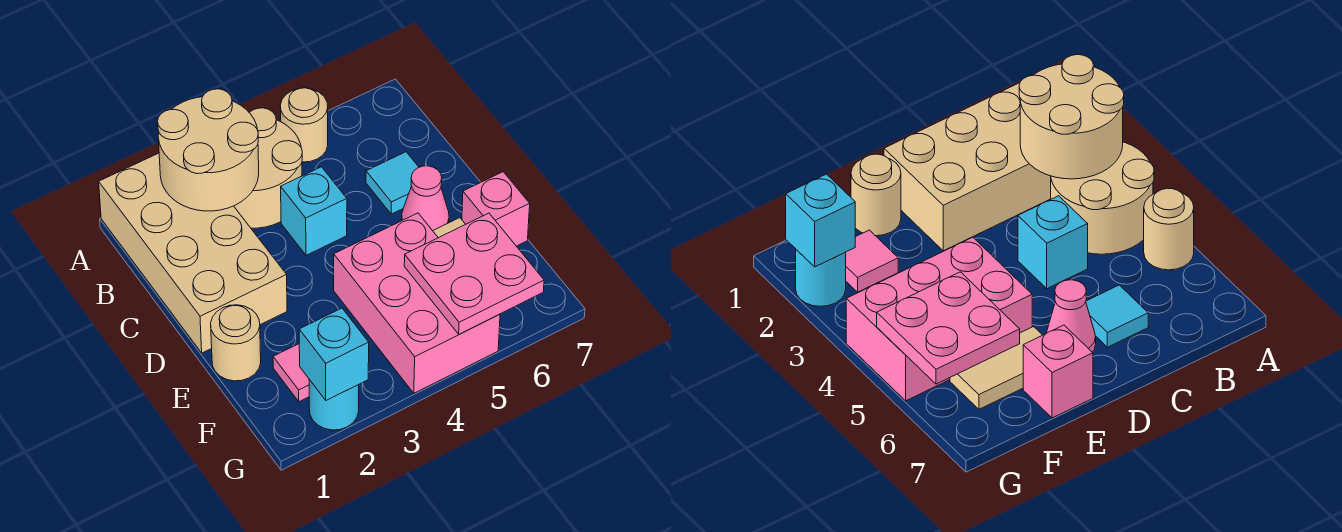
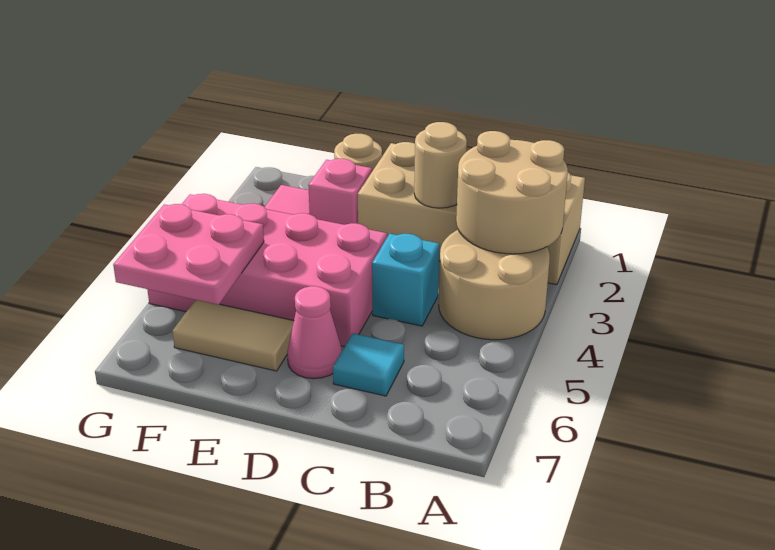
tan 1x1 round brick [280,88,328,162] -> tan 1x1 round brick moved to [414,122,467,208]
pink 2x3 brick [334,213,500,393] -> pink 2x4 brick [147,194,387,347]
pink 1x1 brick [462,172,530,246] -> pink 1x1 brick moved to [308,159,372,225]
cyan 1x1 round brick [309,379,359,430] -> none
cyan 1x1 brick [299,308,369,400] -> none

